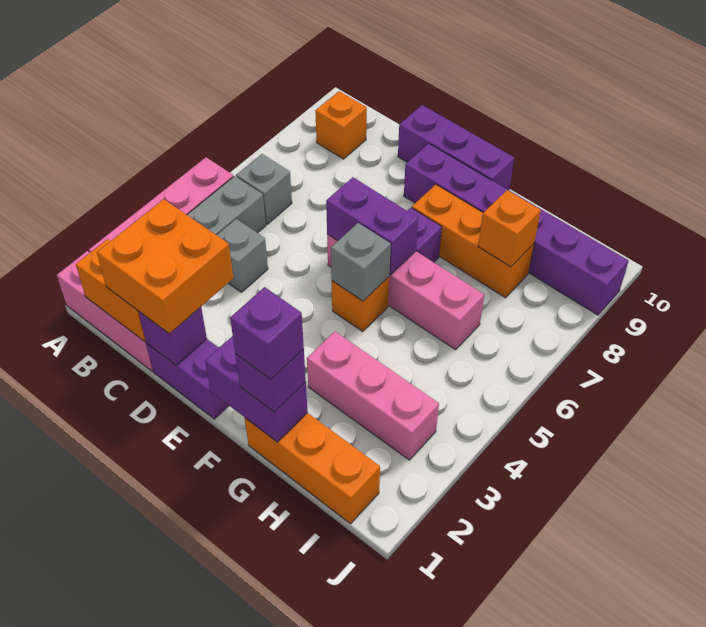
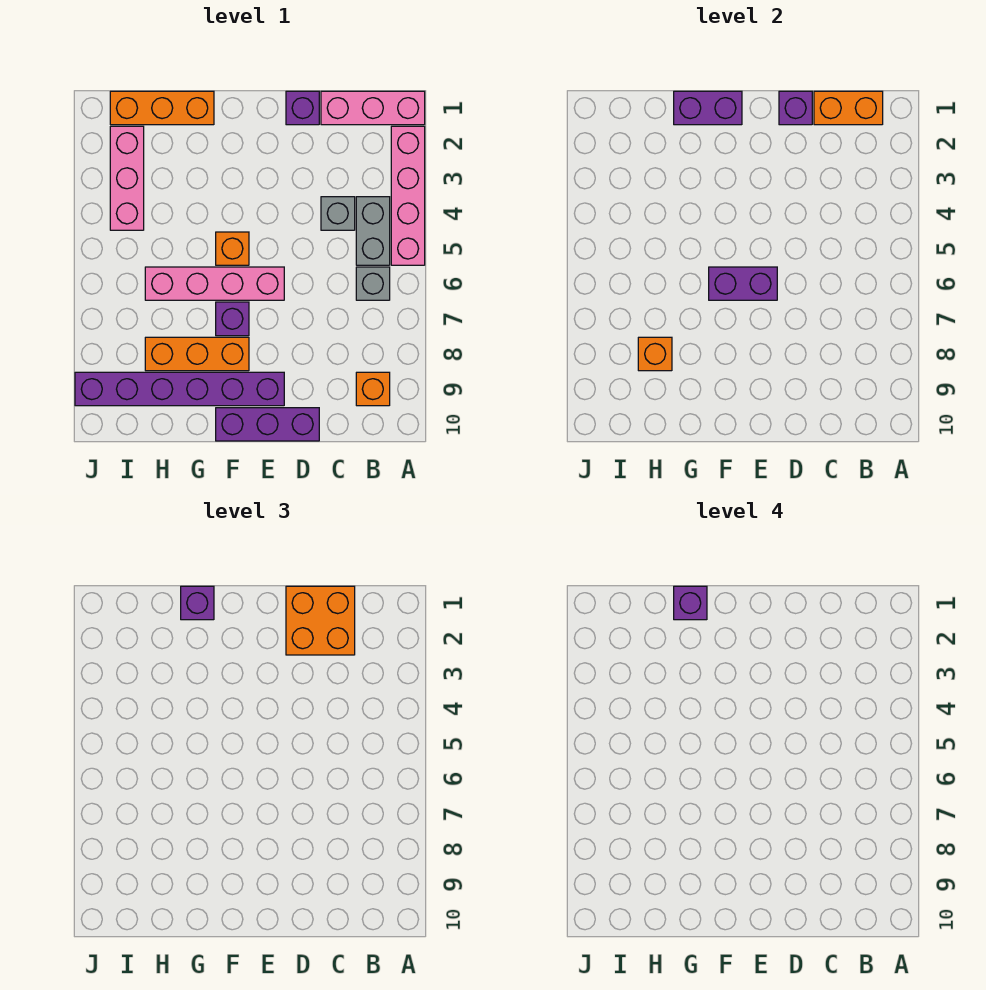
purple 1x2 brick [147,339,229,419] -> purple 1x1 brick [286,91,319,125]
grey 1x1 brick [331,223,391,301] -> none
pink 1x3 brick [307,332,439,460] -> pink 1x3 brick turned to [110,126,144,230]

